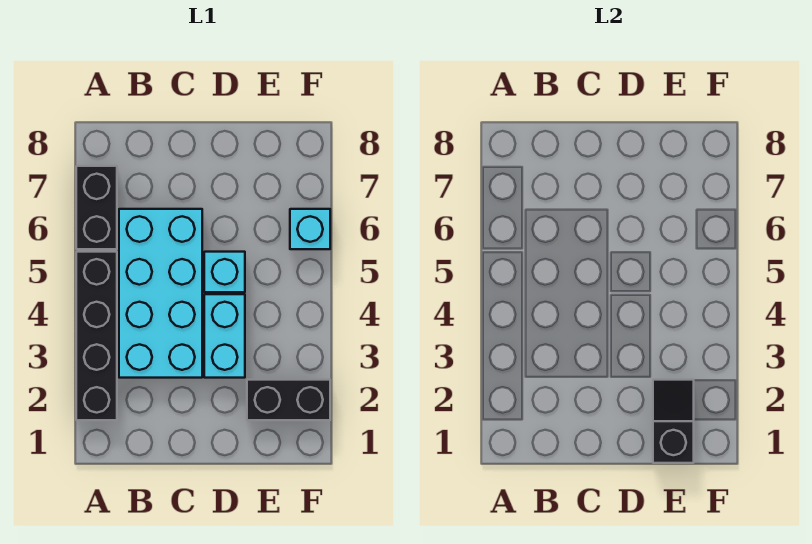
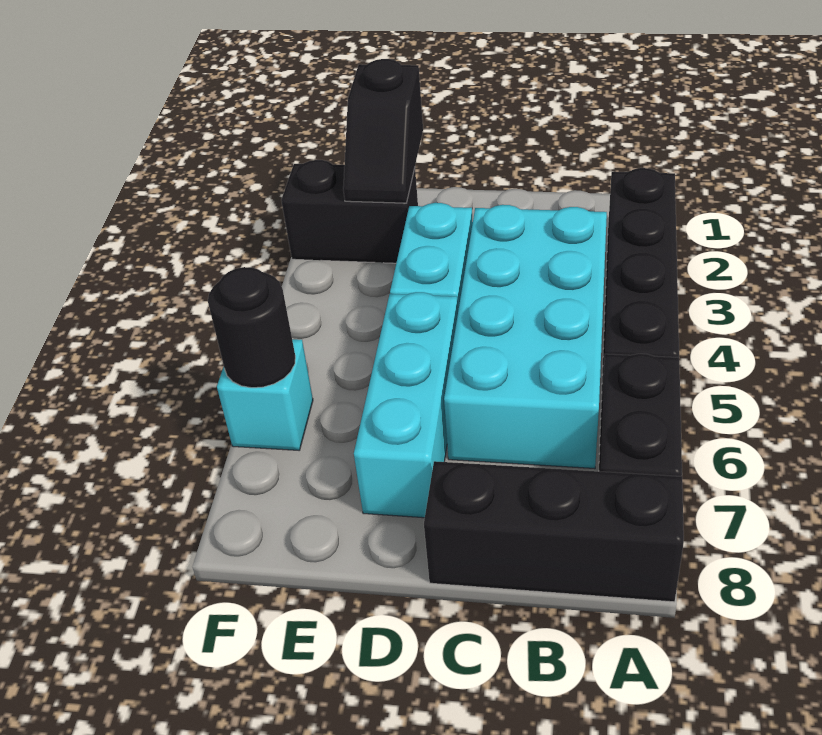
none -> black 1x3 brick [424,461,684,602]
cyan 1x1 brick [204,252,245,292] -> cyan 1x3 brick [354,292,458,518]
none -> black 1x1 round brick [208,267,295,388]

